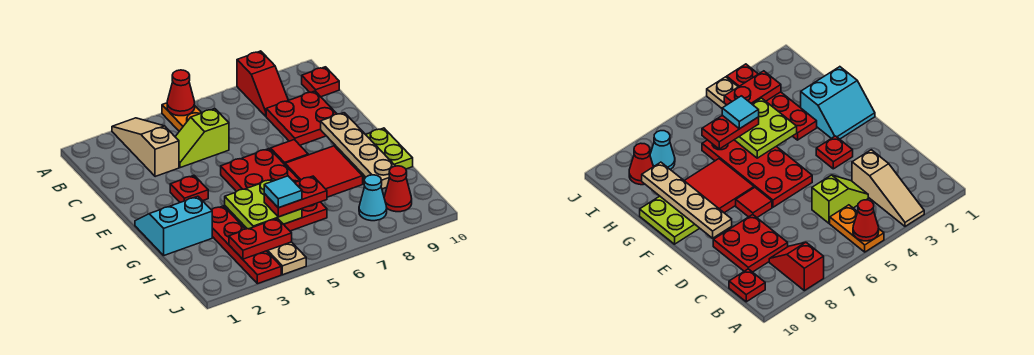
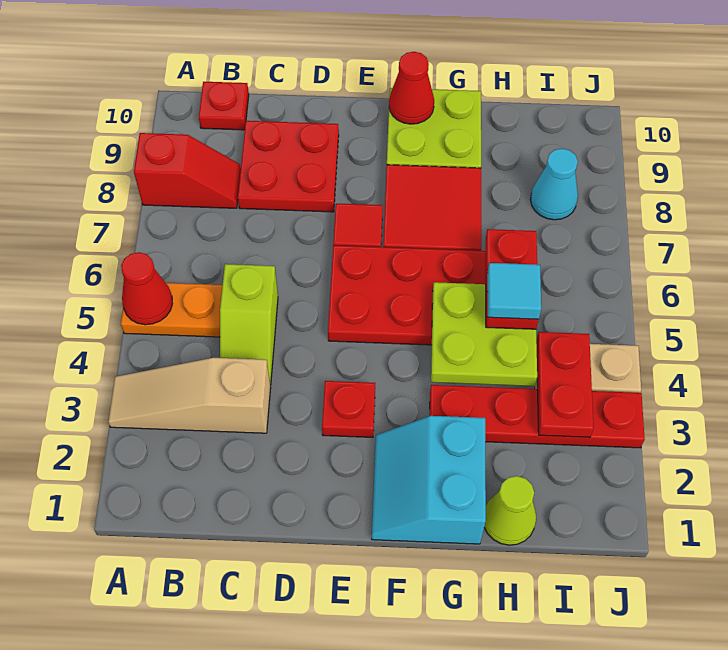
tan 1x4 plate [321,113,395,189] -> none
none -> lime 1x1 cone [484,476,536,545]
red 1x1 cone [384,166,412,212] -> red 1x1 cone moved to [389,52,434,124]

